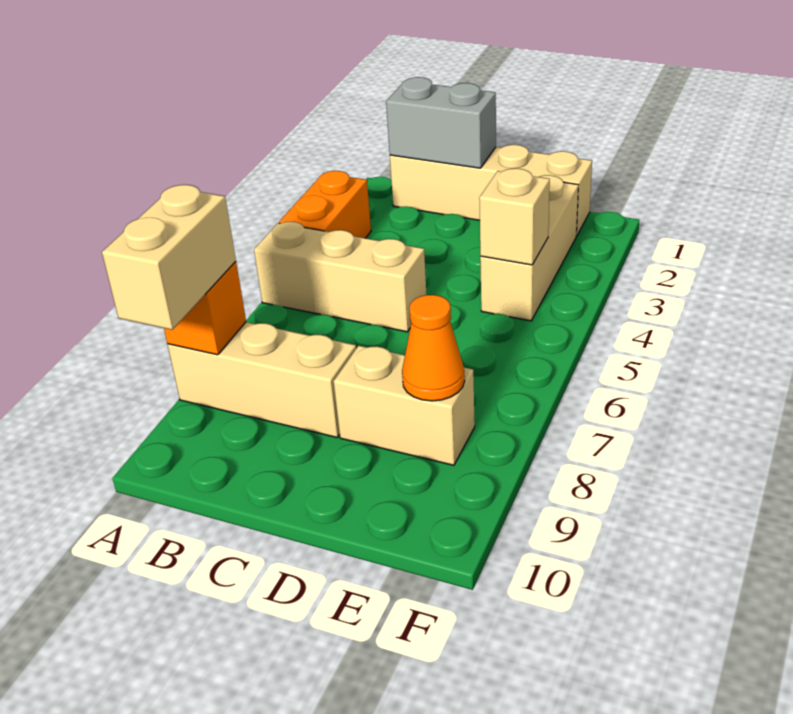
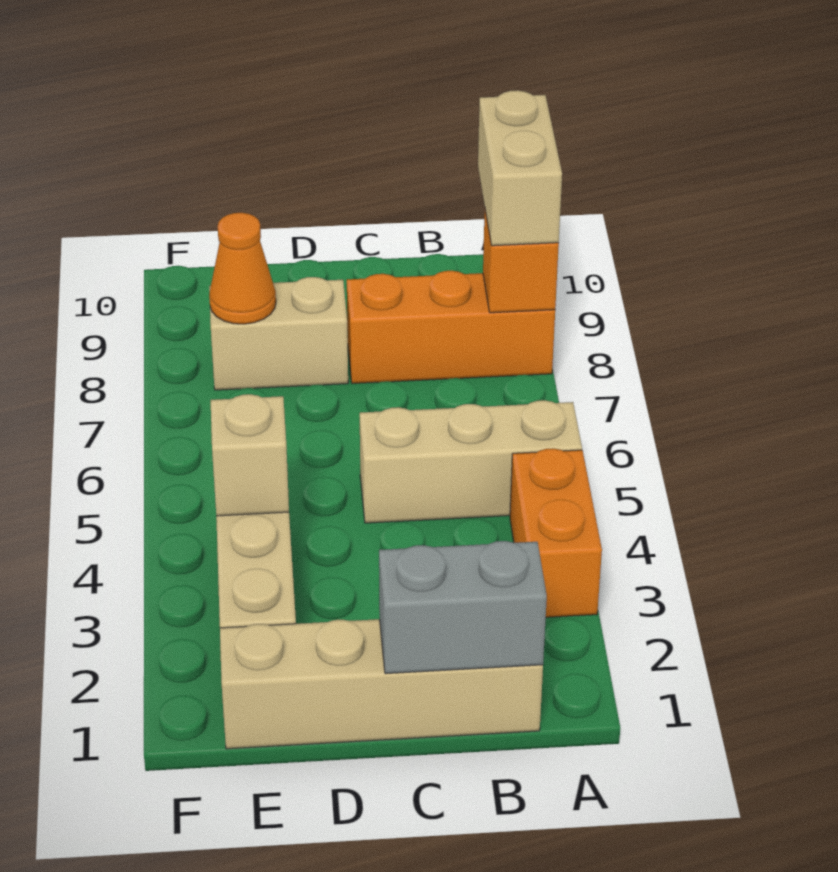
tan 1x3 brick [168,322,356,437] -> orange 1x3 brick [347,271,555,384]

